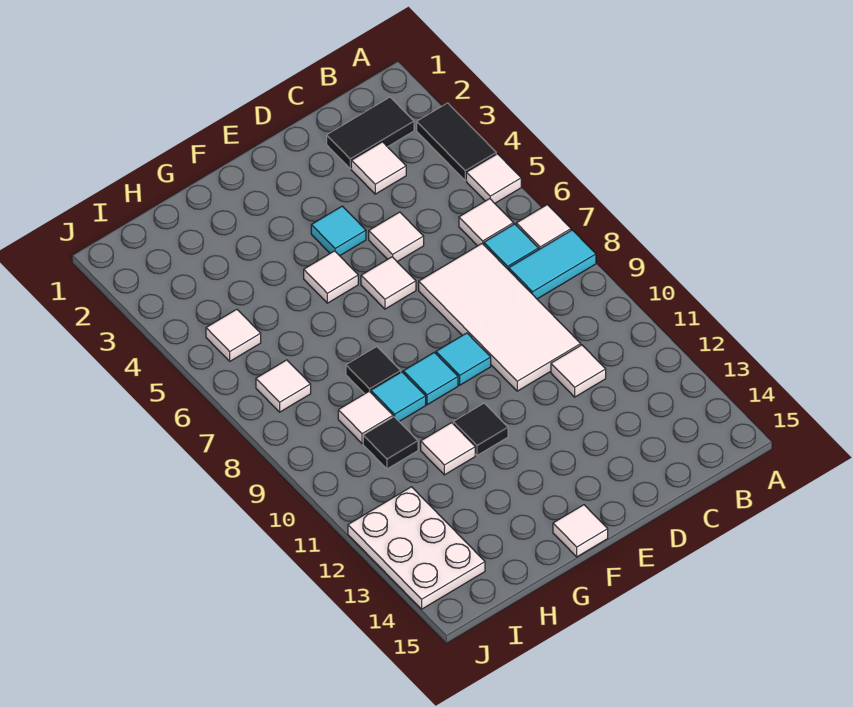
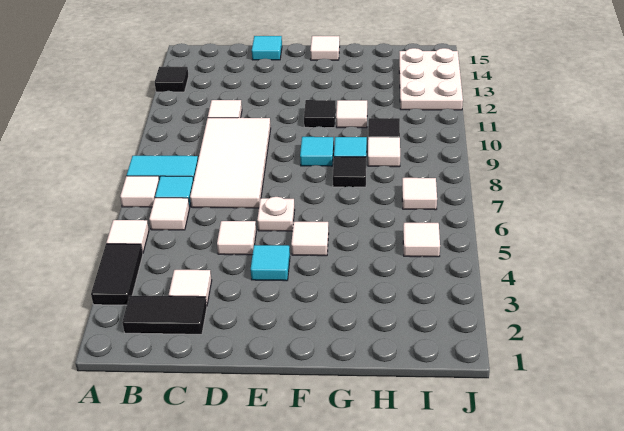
none -> black 1x1 tile [155,67,189,92]
white 1x1 tile [361,257,416,309] -> white 1x1 plate [257,197,295,231]
cyan 1x1 tile [436,333,491,385] -> cyan 1x1 tile moved to [252,36,282,60]

